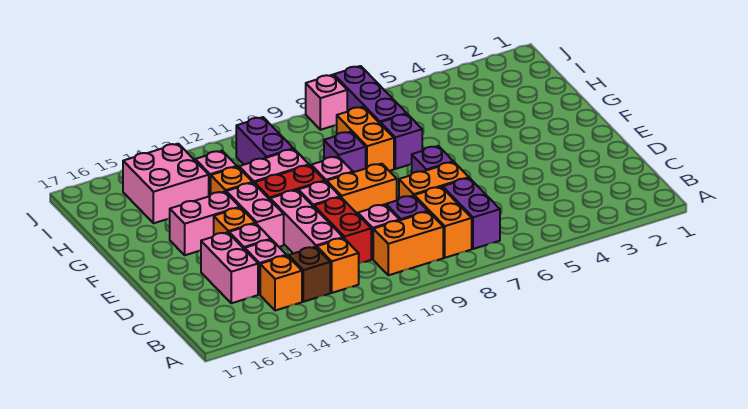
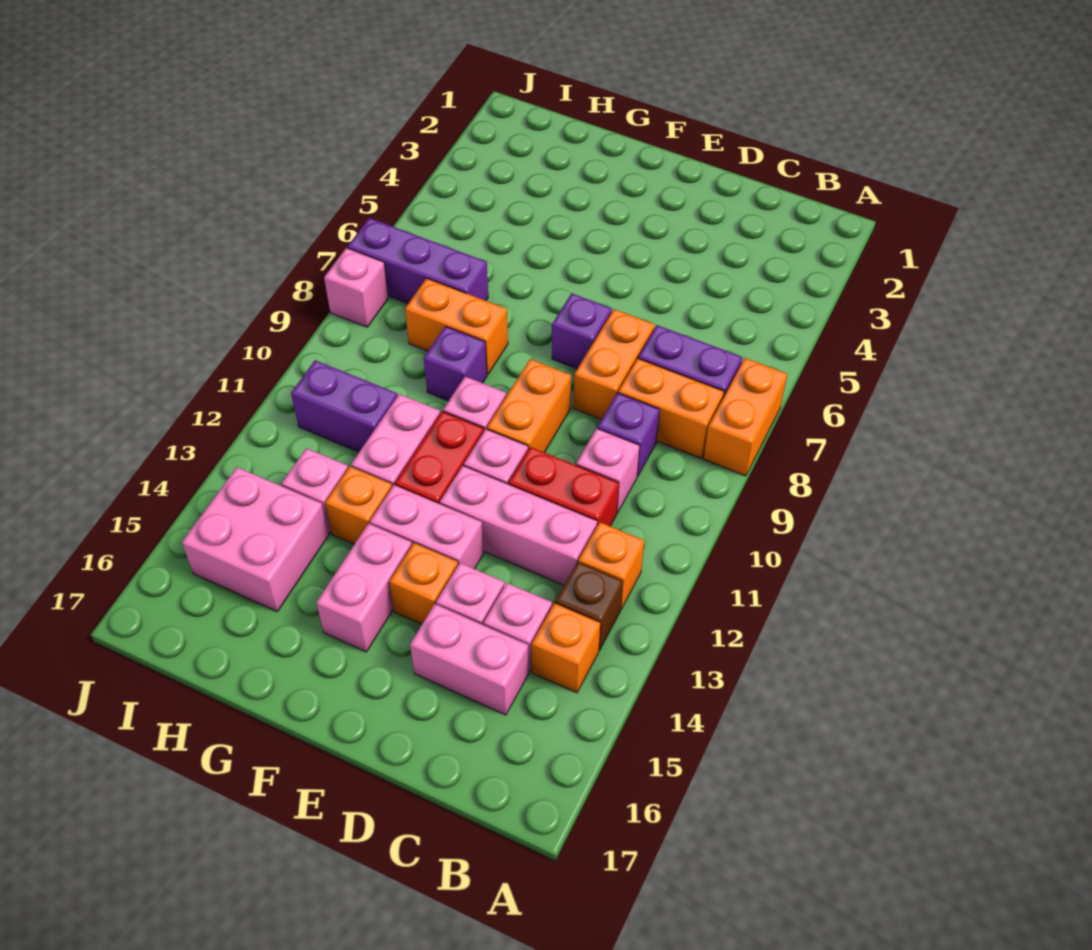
orange 1x2 brick [373,212,443,275] -> orange 1x2 brick moved to [704,358,787,476]
purple 1x1 brick [381,114,422,169] -> none

